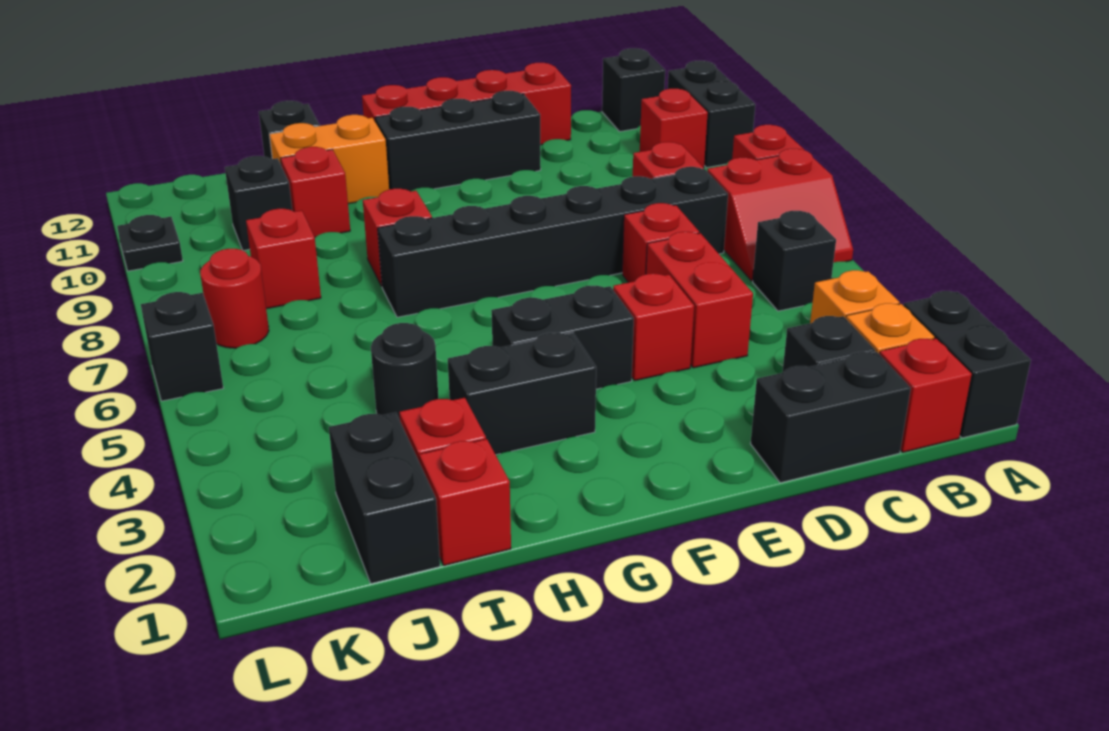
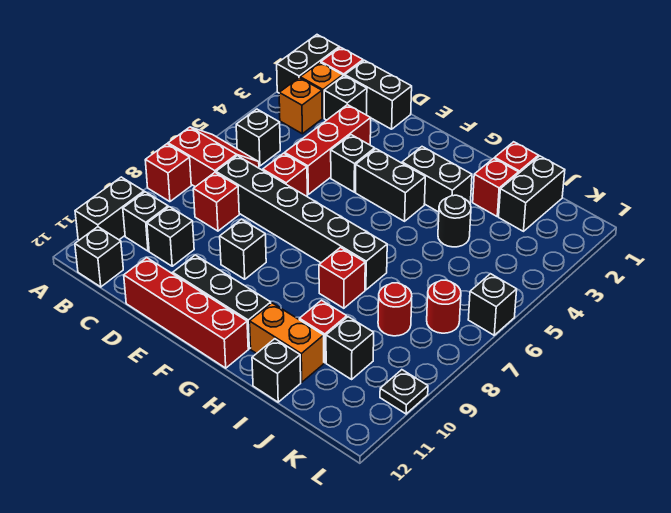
red 1x1 brick [640,89,708,168] -> black 1x1 brick [123,192,168,251]
none -> black 1x1 brick [147,207,194,266]
red 1x2 brick [646,232,753,368] -> red 1x3 brick [285,105,371,194]
red 1x1 brick [613,274,694,381] -> black 1x1 brick [331,135,375,192]
none -> black 1x1 brick [220,219,266,279]
red 1x1 brick [246,209,321,309] -> red 1x1 round brick [378,283,412,336]

